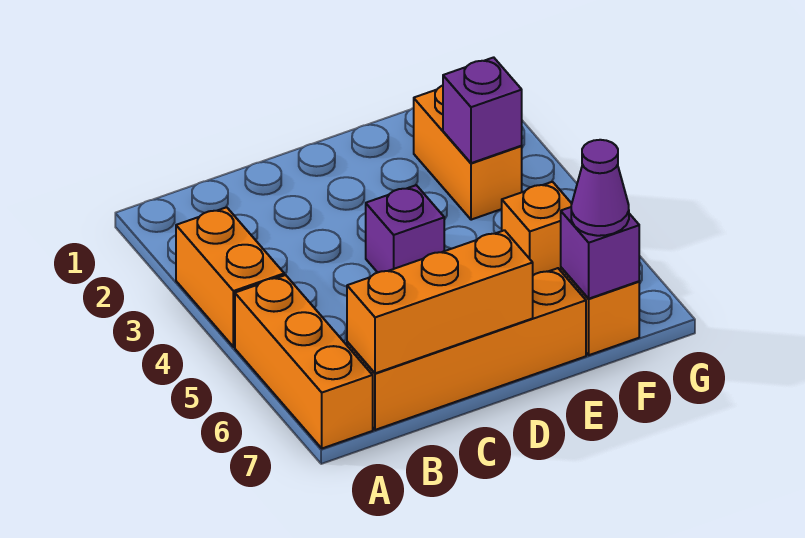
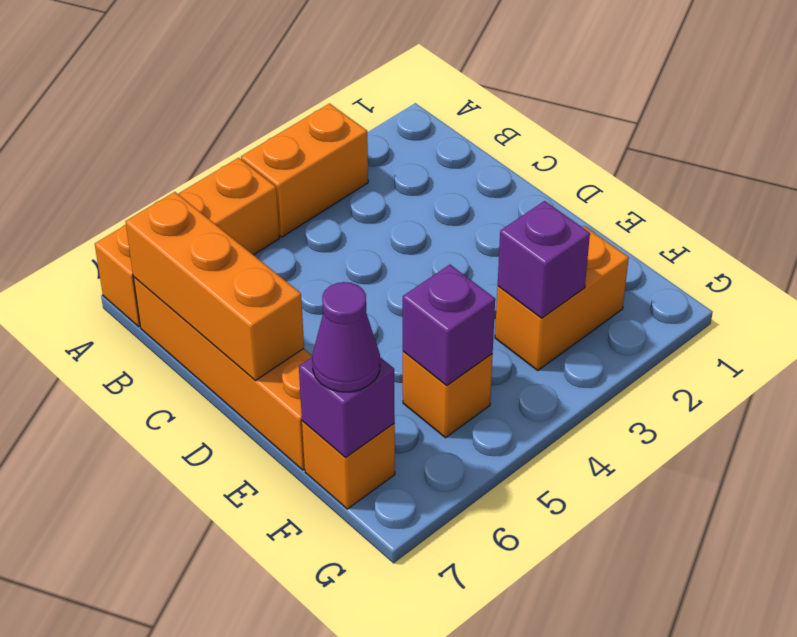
purple 1x1 brick [366,185,444,272] -> purple 1x1 brick moved to [403,265,495,385]

